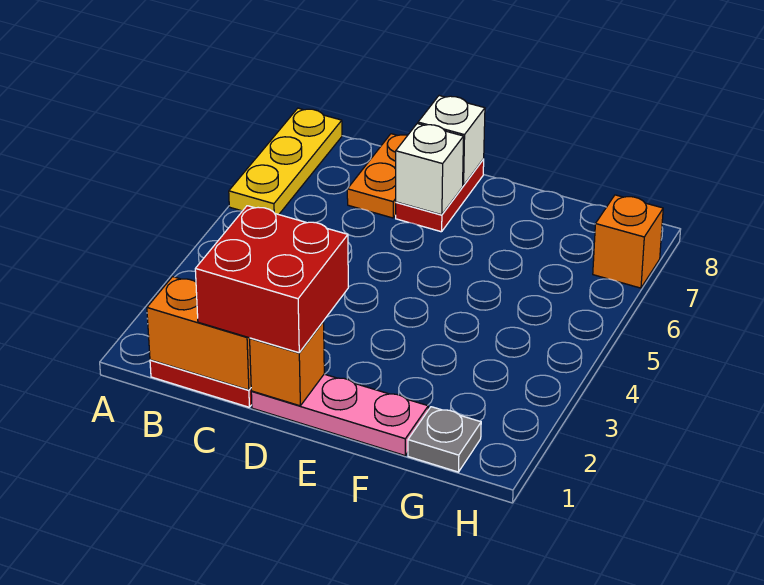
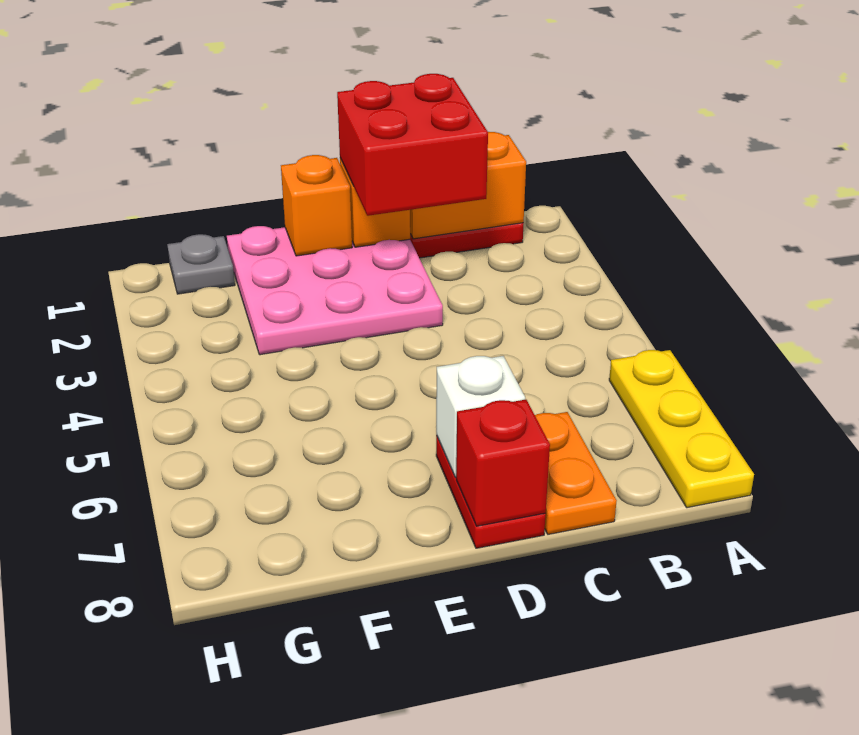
pink 1x3 plate [251,374,428,455] -> pink 3x3 plate [227,226,443,355]
white 1x1 brick [418,96,485,186] -> red 1x1 brick [456,400,550,526]
orange 1x1 brick [593,195,663,288] -> orange 1x1 brick moved to [281,155,352,256]

